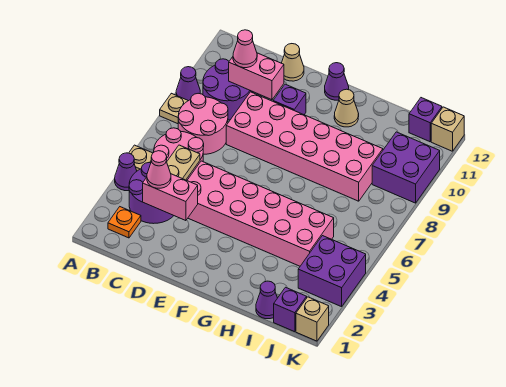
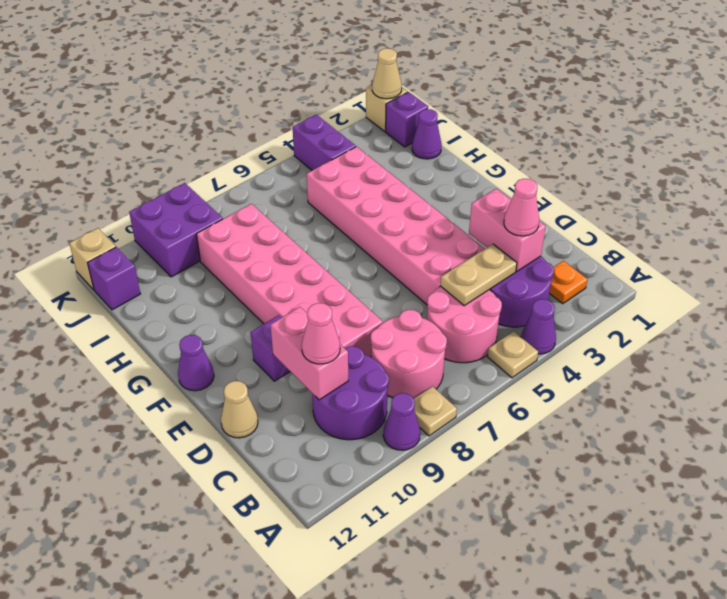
tan 1x1 cone [334,89,359,127] -> tan 1x1 cone moved to [372,48,402,99]
purple 2x2 brick [298,236,366,307] -> purple 1x2 brick [293,115,356,170]

